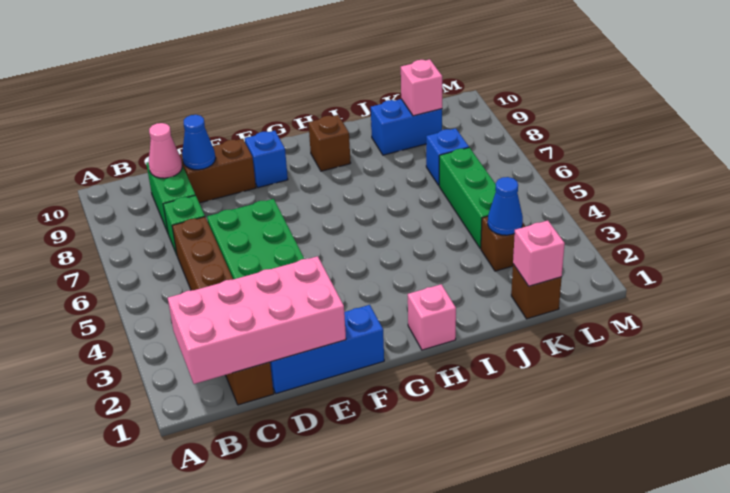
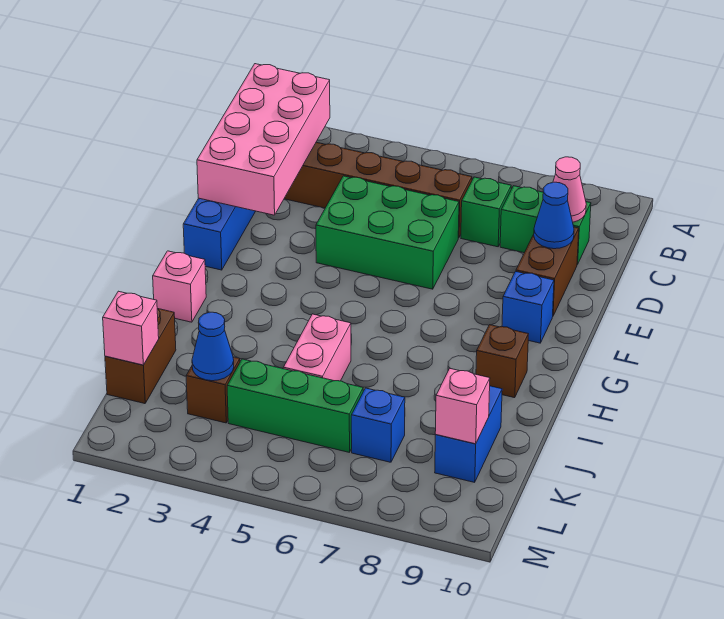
none -> pink 1x2 brick [283,314,351,381]
brown 1x1 brick [511,264,562,319] -> brown 1x2 brick [105,308,176,404]

